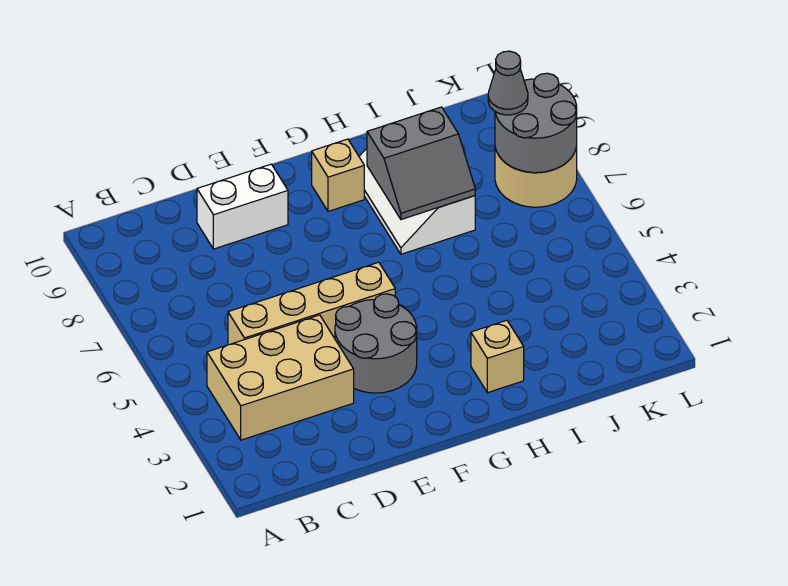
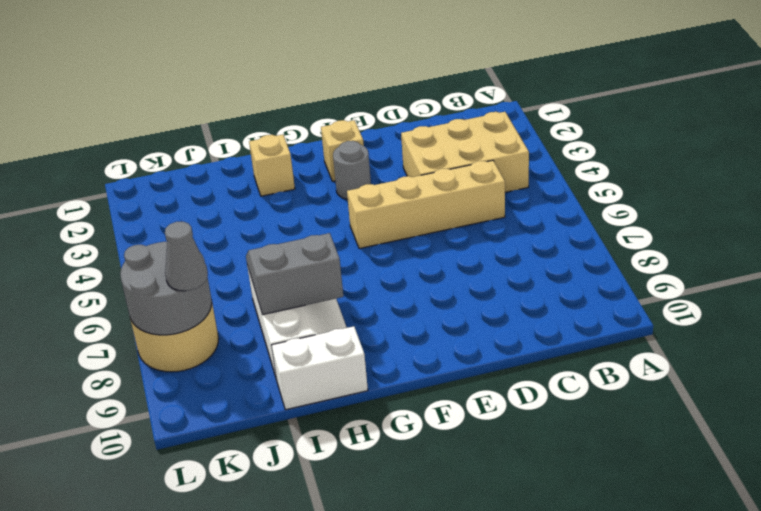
white 1x2 brick [197,164,288,249] -> white 1x2 brick moved to [271,326,368,410]
grey 2x2 round brick [335,294,417,393] -> grey 1x1 round brick [333,141,371,200]
tan 1x1 brick [312,139,364,211] -> tan 1x1 brick moved to [321,120,364,181]

